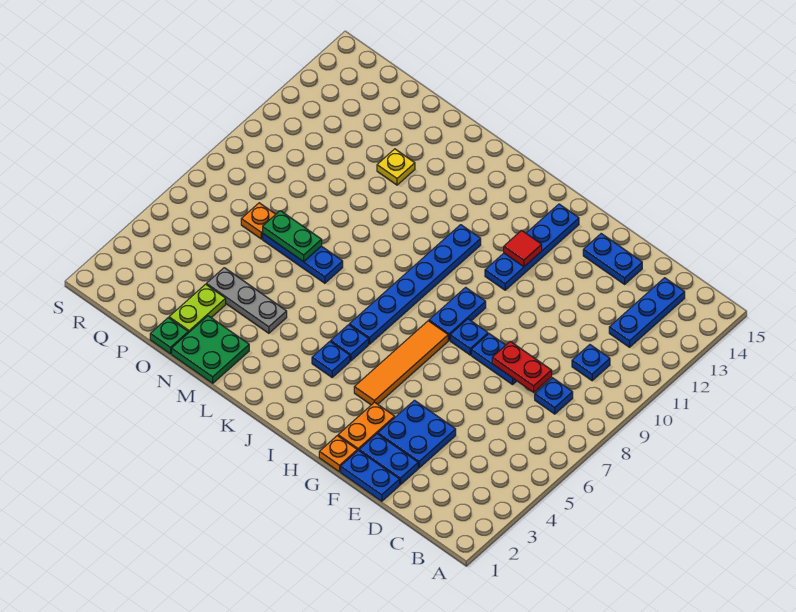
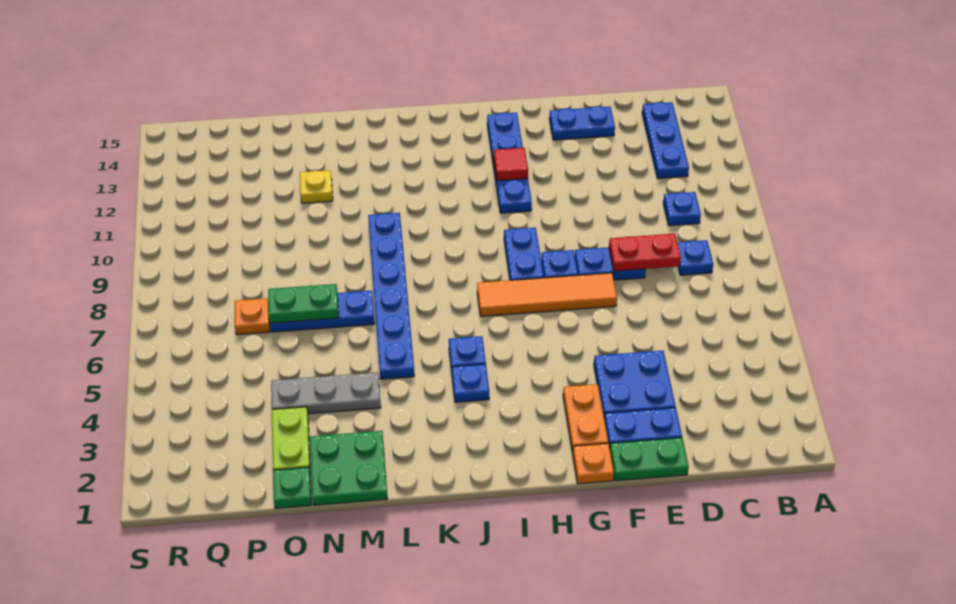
blue 1x2 plate [341,450,400,501] -> green 1x2 plate [610,438,689,481]
orange 1x4 tile [354,321,448,405] -> orange 1x4 tile turned to [477,273,617,316]
blue 1x6 plate [349,225,481,344] -> blue 1x6 plate moved to [368,213,414,379]

